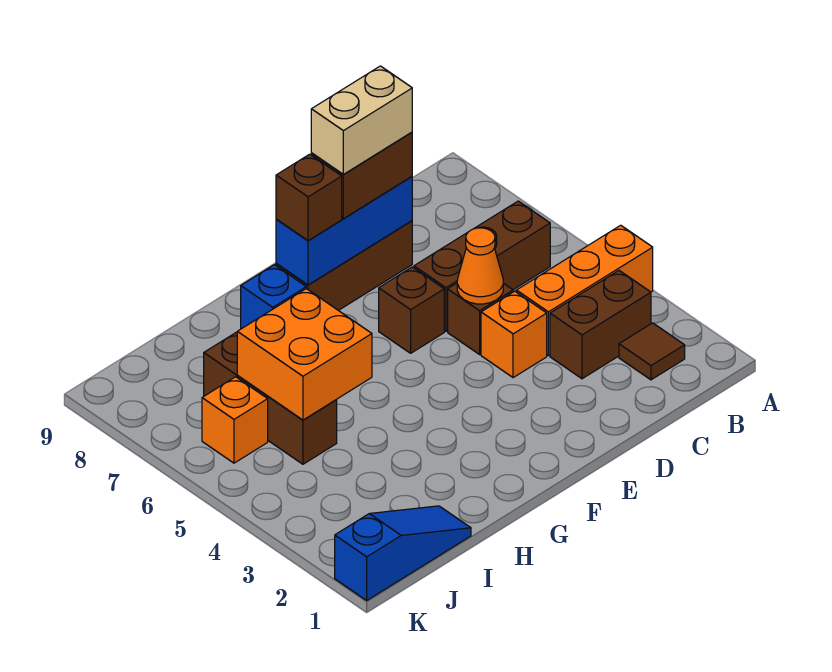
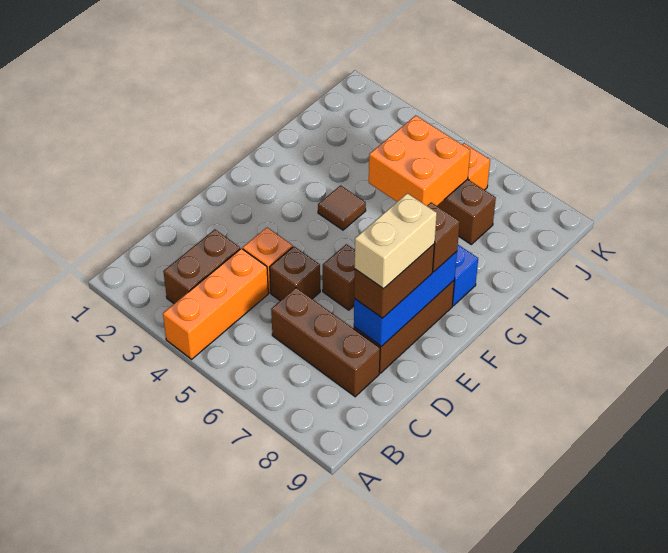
brown 1x1 tile [619,323,685,380] -> brown 1x1 tile moved to [318,185,366,230]
brown 1x3 brick [414,201,550,331] -> brown 1x3 brick turned to [271,288,380,397]
orange 1x1 cone [457,228,503,304] -> none
blue 1x3 slope [335,506,471,600] -> none

